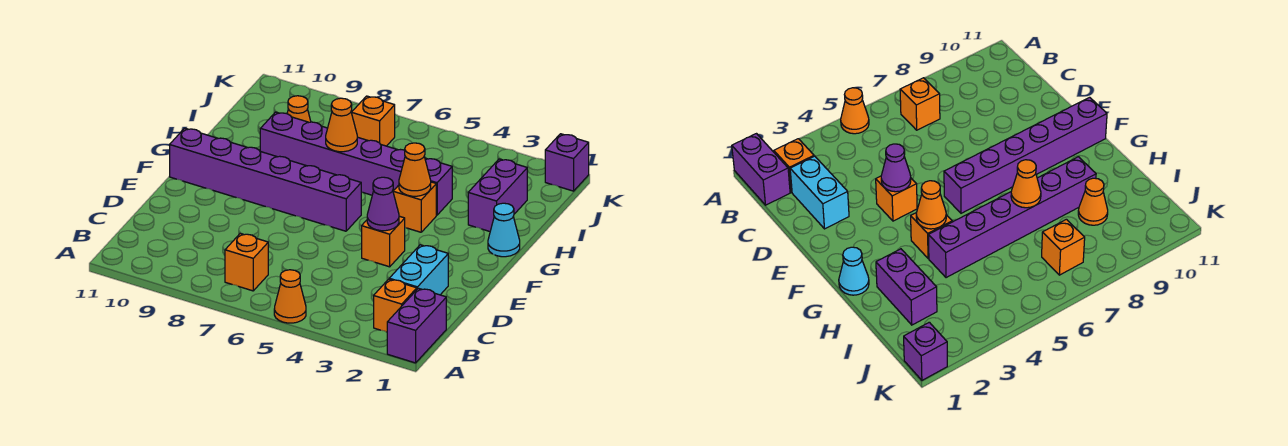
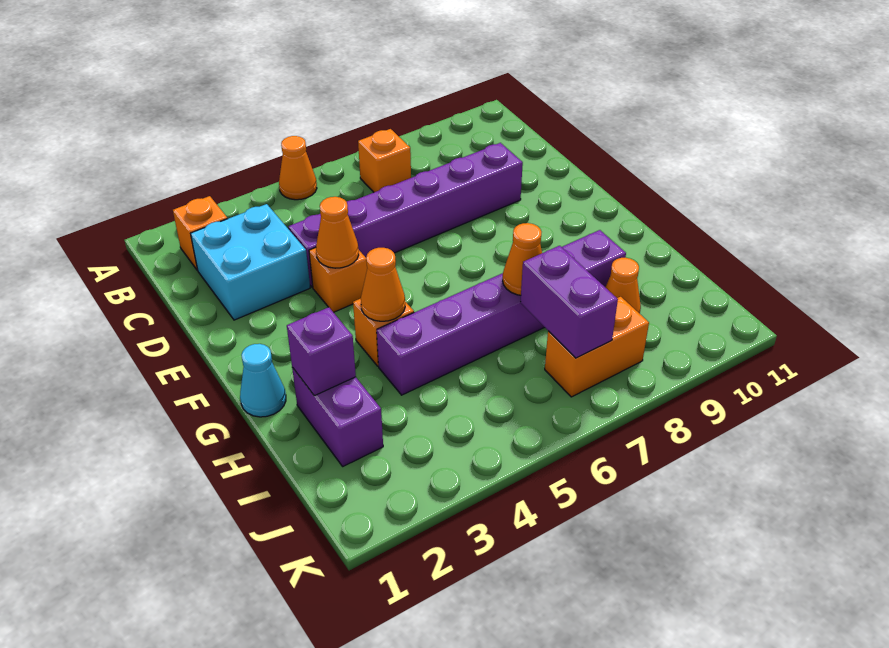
purple 1x2 brick [387,288,446,363] -> purple 1x2 brick moved to [520,246,618,358]
cyan 1x2 brick [389,245,448,295] -> cyan 2x2 brick [191,204,310,320]
purple 1x1 cone [367,177,399,231] -> orange 1x1 cone [316,197,359,268]
purple 1x6 brick [170,128,361,231] -> purple 1x6 brick moved to [288,143,523,287]
orange 1x1 brick [351,96,395,146] -> orange 1x2 brick [545,297,649,397]
purple 1x1 brick [545,134,589,191] -> purple 1x1 brick moved to [287,307,356,396]

